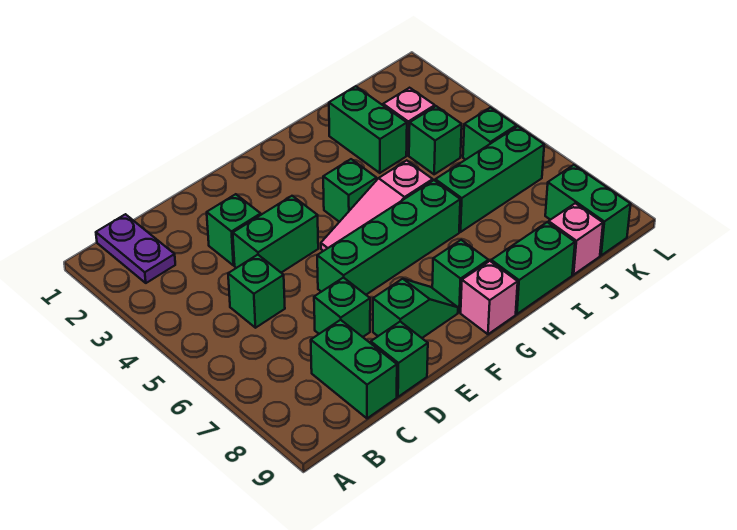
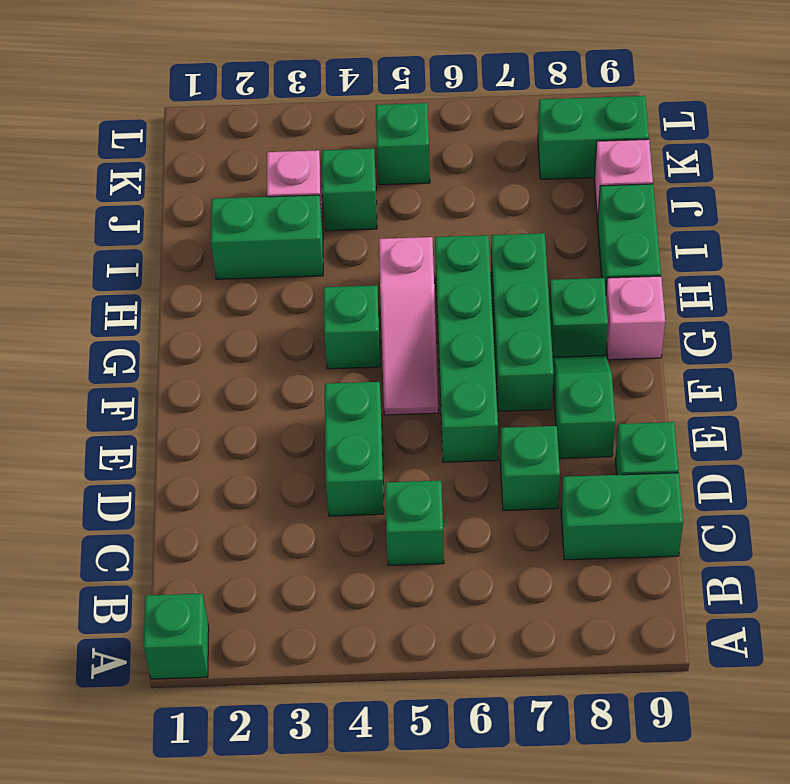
purple 1x2 plate [96,214,175,283] -> none
green 1x1 brick [207,194,261,265] -> green 1x1 brick moved to [144,594,209,679]
green 1x3 brick [435,126,544,232] -> green 1x3 brick moved to [491,233,554,411]

